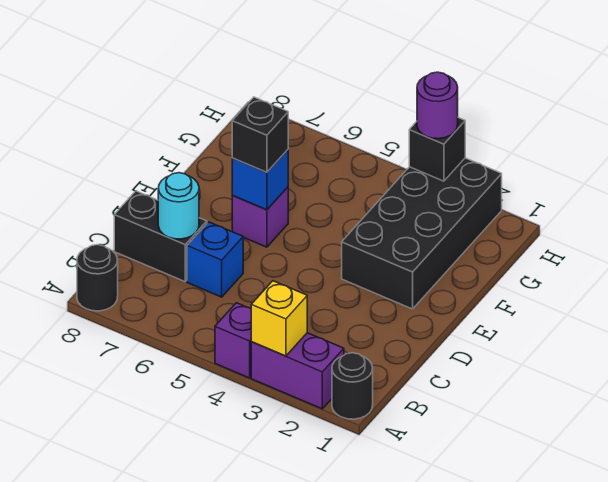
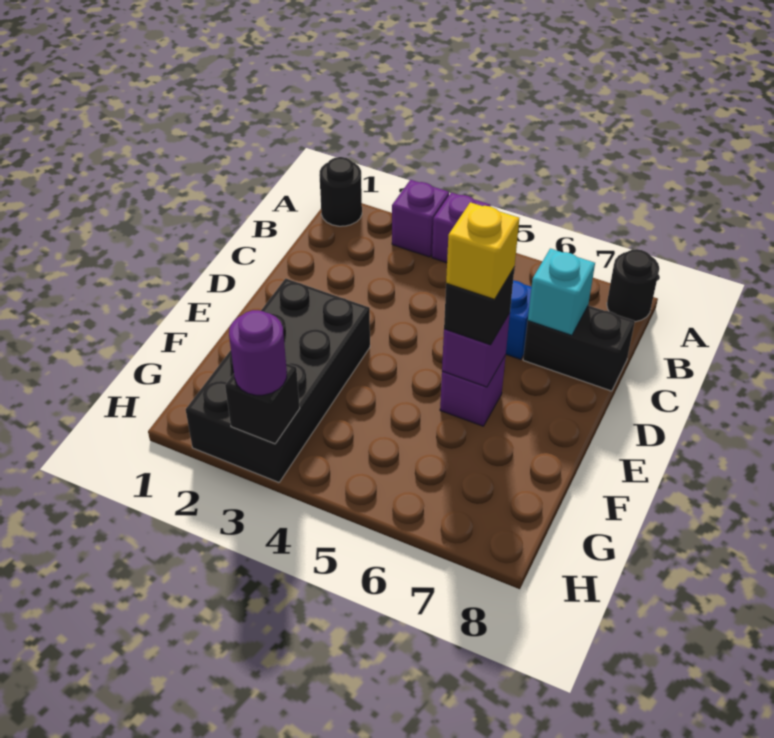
purple 1x2 brick [251,333,344,409] -> purple 1x1 brick [392,180,449,257]
yellow 1x1 brick [251,281,307,356] -> yellow 1x1 brick moved to [446,202,519,299]
cyan 1x1 round brick [158,173,199,239] -> cyan 1x1 brick [528,249,595,335]
blue 1x1 brick [232,150,288,210] -> purple 1x1 brick [442,313,510,387]

